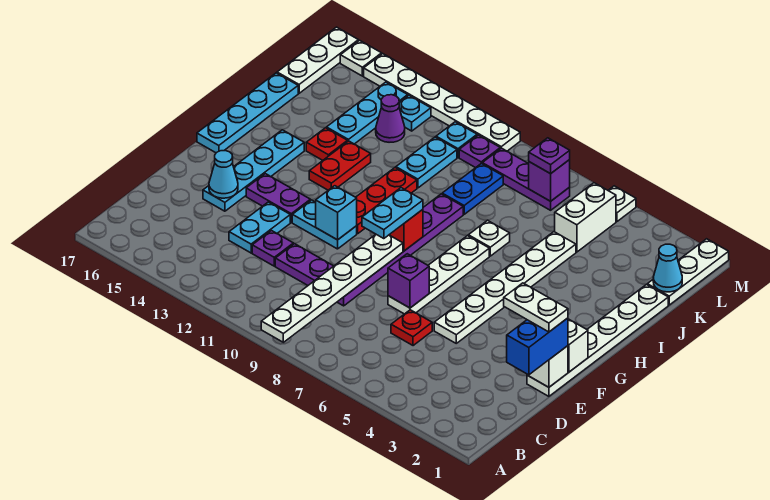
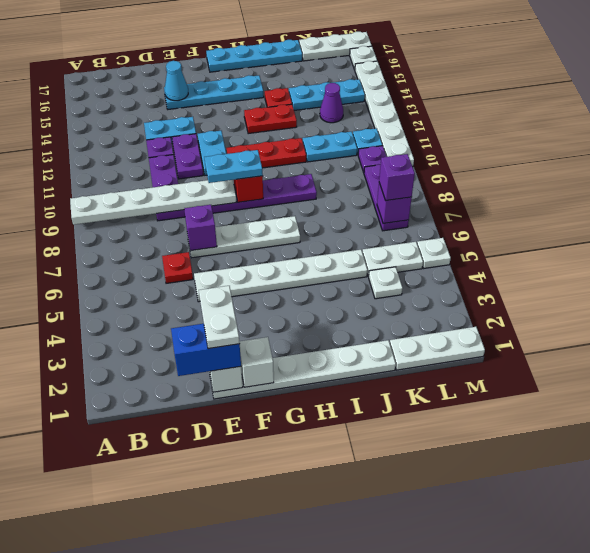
cyan 1x1 brick [316,186,357,240] -> none
purple 1x2 plate [246,174,310,222] -> purple 1x2 plate moved to [172,134,203,179]
white 1x1 plate [468,220,510,256] -> white 1x1 plate moved to [368,267,403,299]
blue 1x2 plate [442,163,503,214] -> none
cyan 1x1 cone [653,244,682,292] -> none
white 1x2 brick [555,183,616,252] -> white 1x2 plate [362,242,423,276]
purple 1x1 plate [529,138,570,174] -> purple 1x1 brick [379,154,415,201]
cyan 1x1 plate [399,96,431,131] -> none

